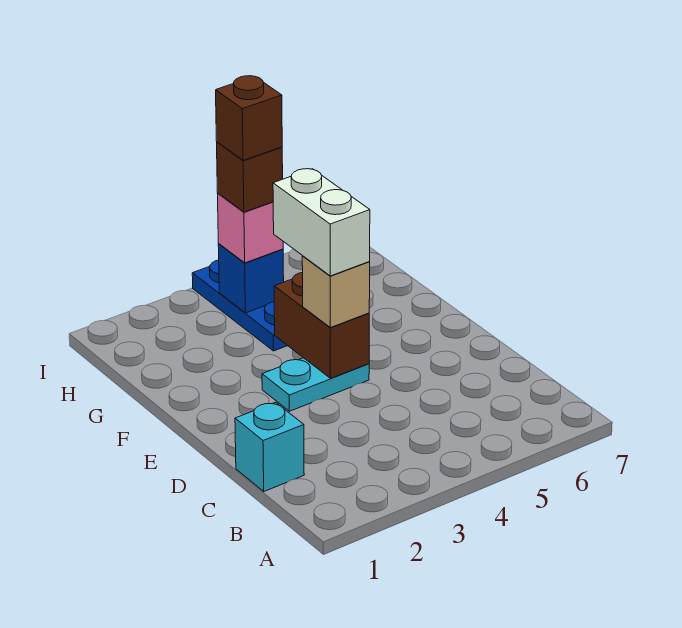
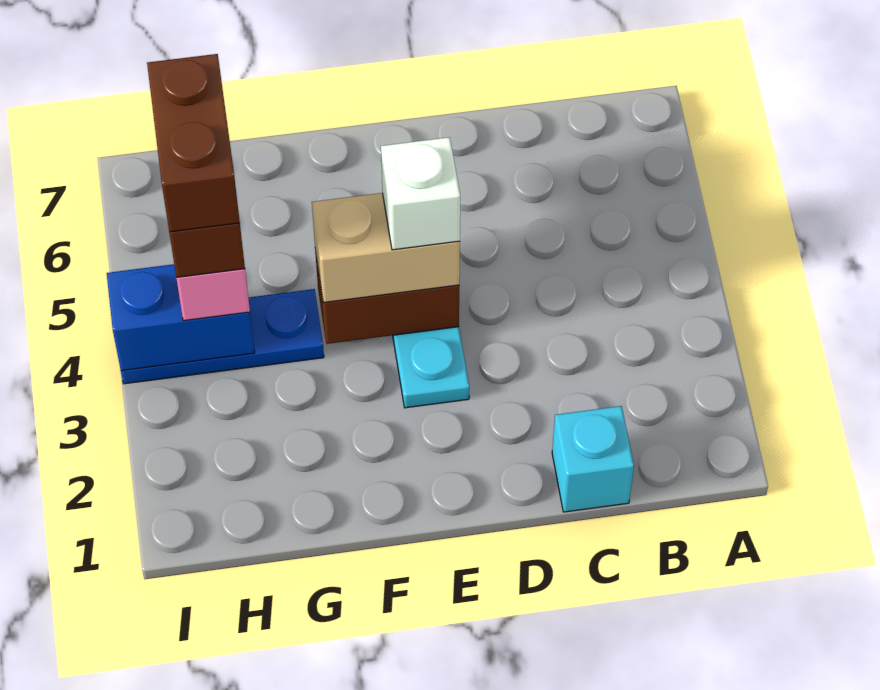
tan 1x1 brick [302,256,370,328] -> tan 1x2 brick [312,193,460,303]
white 1x2 brick [273,169,370,276] -> white 1x1 brick [381,137,460,250]
blue 1x1 brick [218,244,284,313] -> blue 1x2 brick [107,264,255,371]
brown 1x1 brick [216,76,282,160] -> brown 1x2 brick [147,54,240,232]

